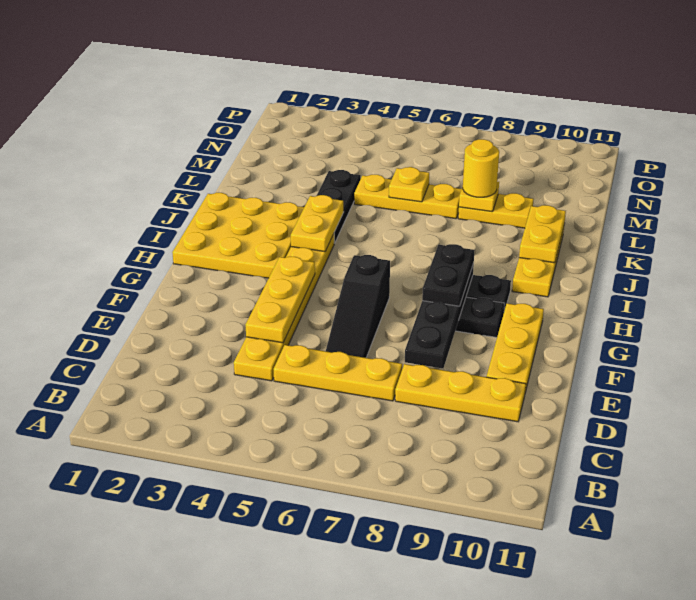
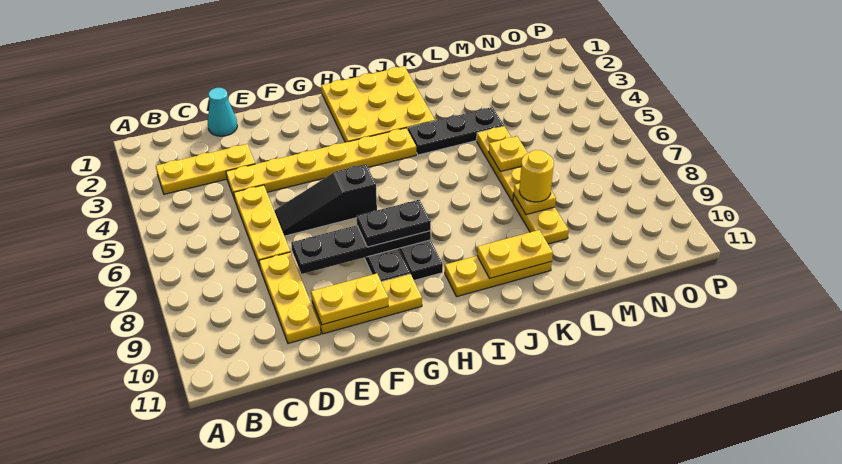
none -> cyan 1x1 cone [208,88,237,136]
yellow 1x3 plate [246,257,315,343] -> yellow 1x3 plate moved to [156,144,255,194]
yellow 1x2 plate [291,195,343,252] -> yellow 1x2 plate moved to [311,274,388,325]

